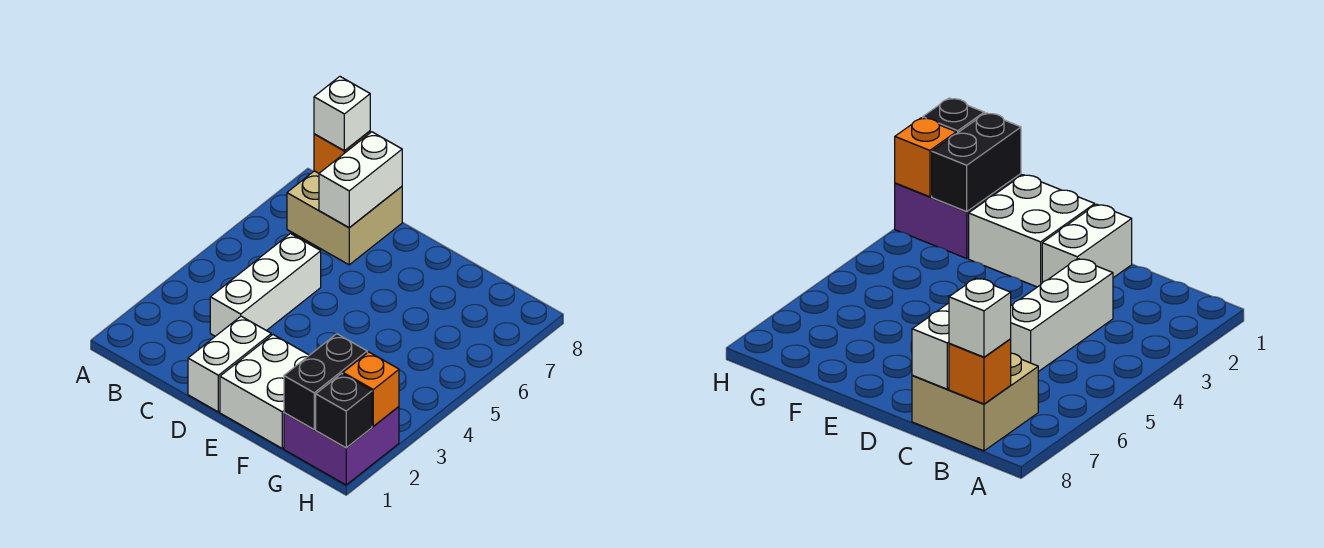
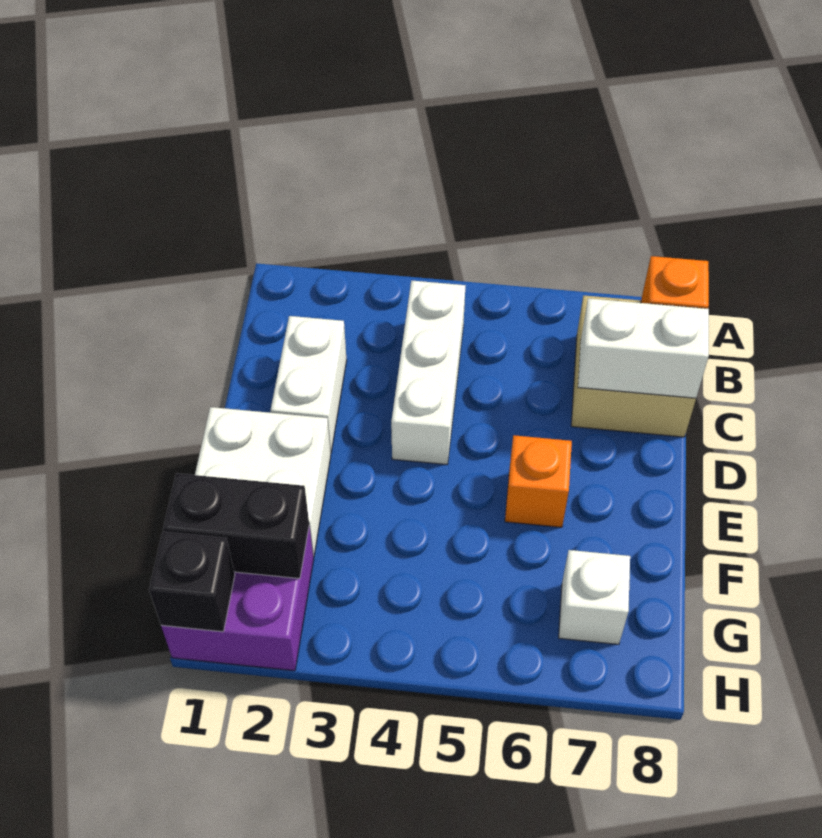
white 1x1 brick [314,77,370,151] -> white 1x1 brick moved to [559,550,630,644]
white 1x3 brick [210,234,321,336] -> white 1x3 brick turned to [391,281,465,465]
white 1x2 brick [188,316,271,412] -> white 1x2 brick turned to [271,316,347,452]
orange 1x1 brick [343,352,399,426] -> orange 1x1 brick moved to [505,435,572,527]

